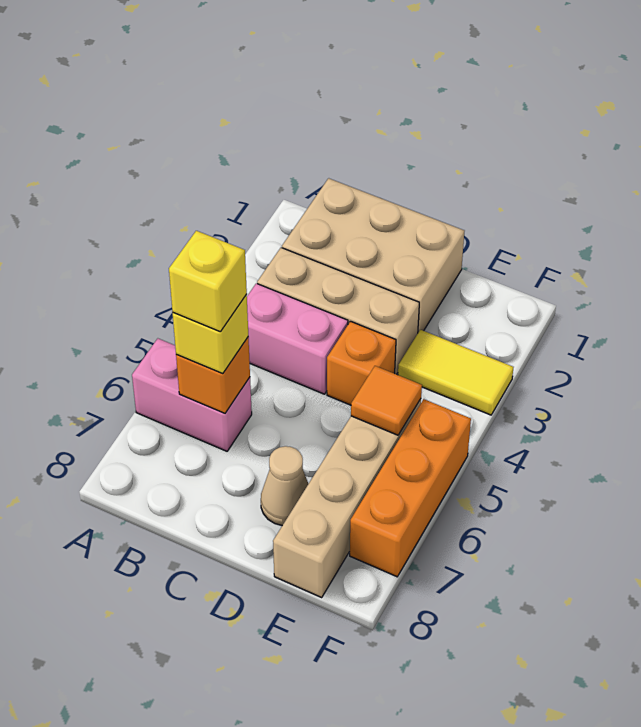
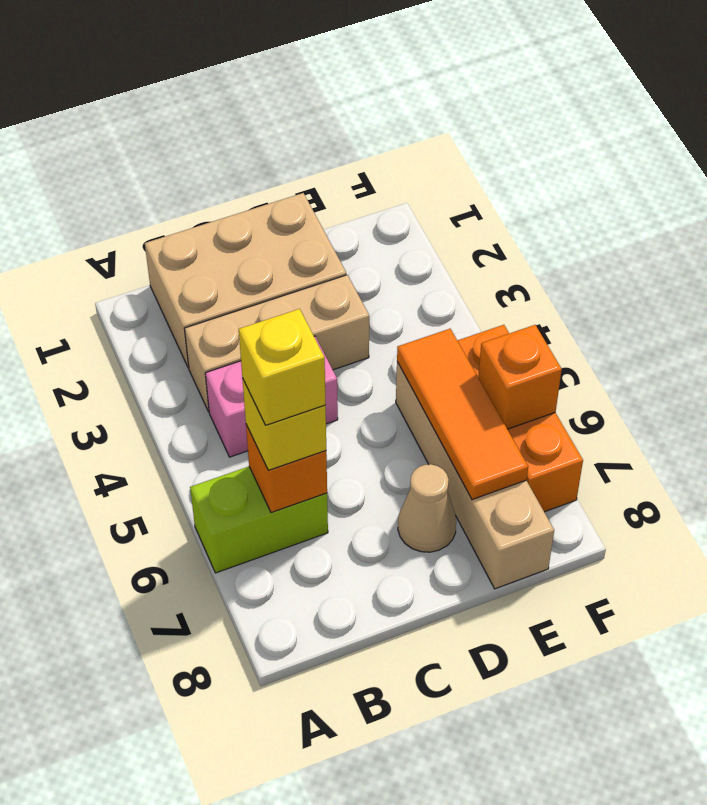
pink 1x2 brick [132,339,252,451] -> lime 1x2 brick [190,467,328,573]
orange 1x1 brick [327,321,396,405] -> orange 1x1 brick moved to [478,325,562,429]
yellow 1x2 tile [398,330,513,415] -> none
orange 1x1 tile [351,366,422,435] -> orange 1x3 tile [397,329,528,500]

